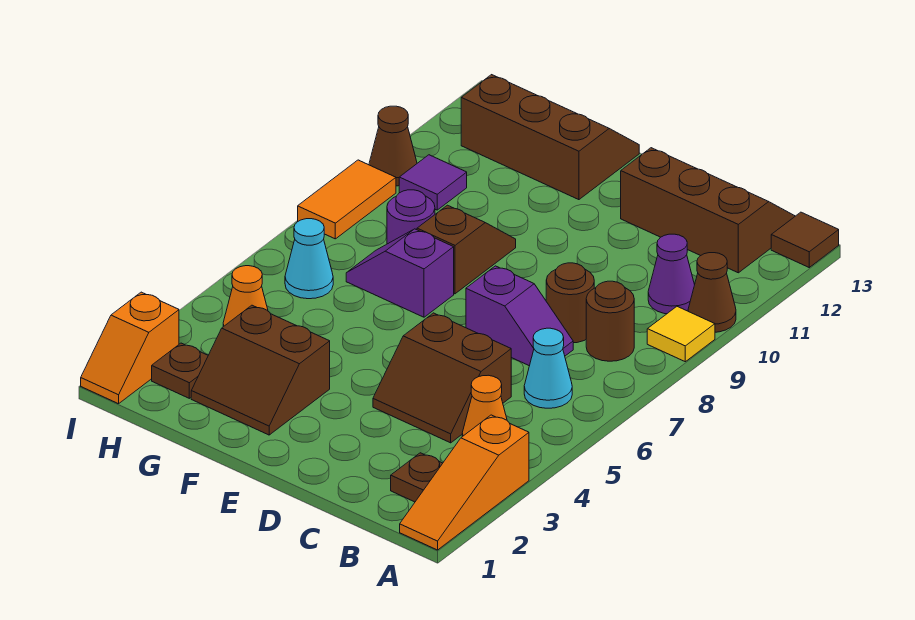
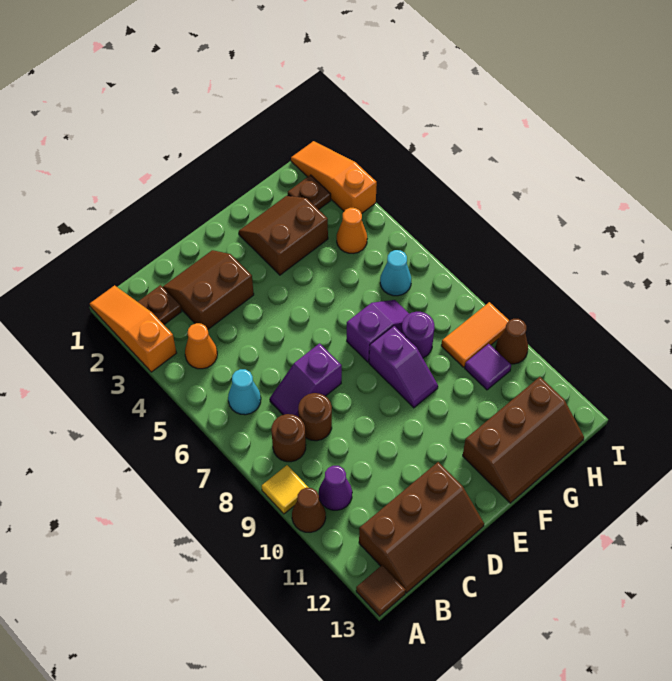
brown 2x2 slope [373,313,511,443] -> brown 2x2 slope moved to [163,250,254,329]
brown 1x2 slope [417,205,516,294] -> purple 1x2 slope [369,326,438,408]
orange 1x2 slope [81,292,179,404] -> orange 1x3 slope [291,141,377,213]
orange 1x2 tile [298,160,396,239] -> orange 1x2 tile turned to [441,302,509,367]

